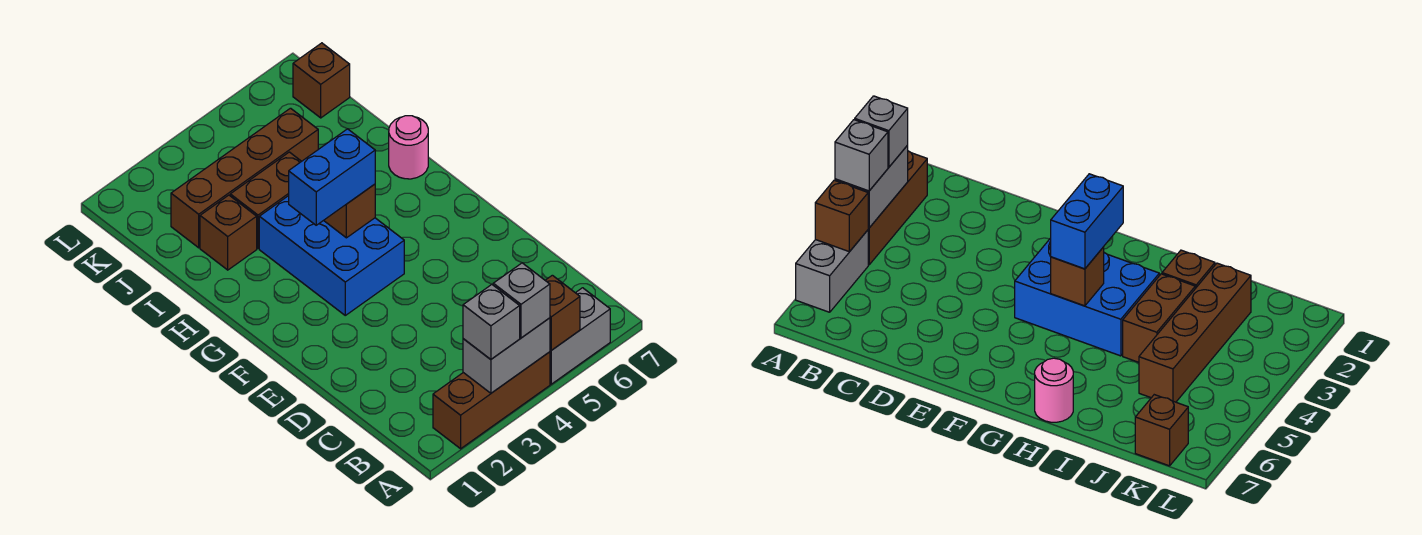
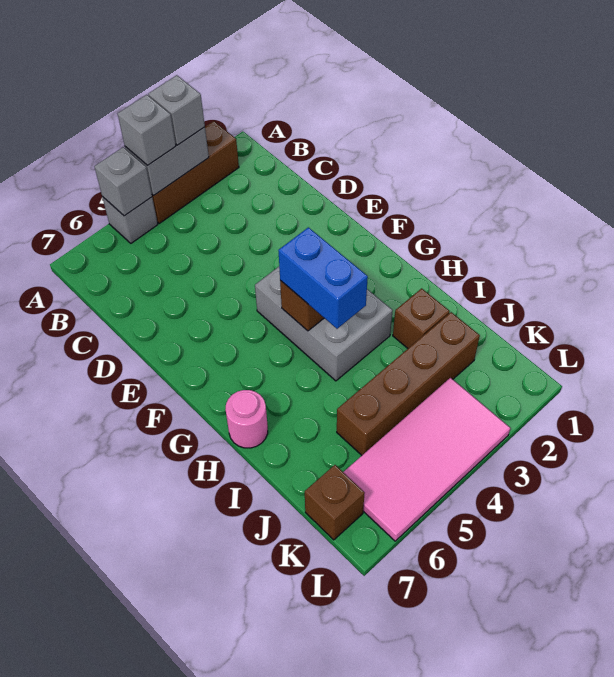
grey 1x2 brick [550,288,610,384] -> grey 1x1 brick [102,197,158,243]
brown 1x1 brick [545,275,580,350] -> grey 1x1 brick [94,147,152,216]
blue 2x3 brick [259,196,404,315] -> grey 2x3 brick [255,267,393,381]
blue 1x2 brick [289,129,375,225] -> blue 1x2 brick turned to [278,227,368,329]
brown 1x2 brick [230,152,301,248] -> none
none -> pink 2x4 tile [343,378,510,541]

